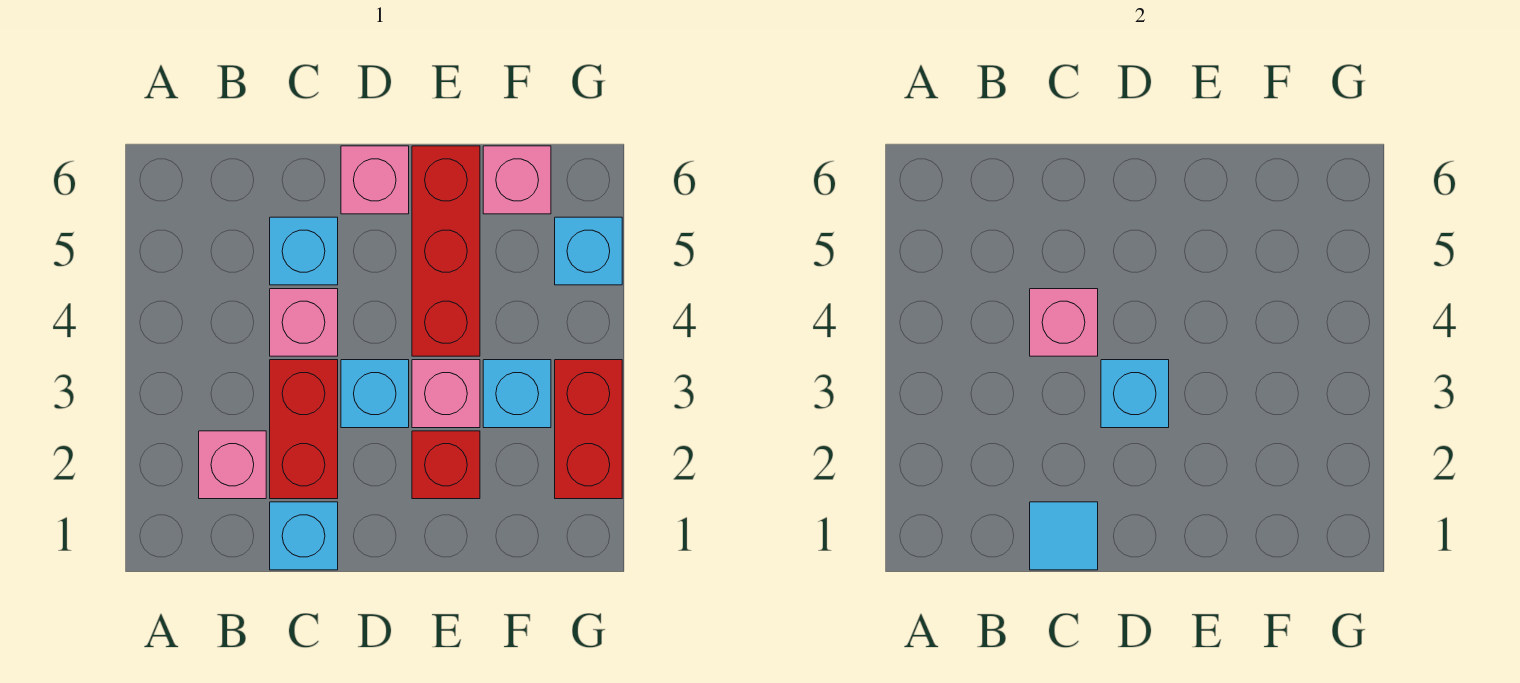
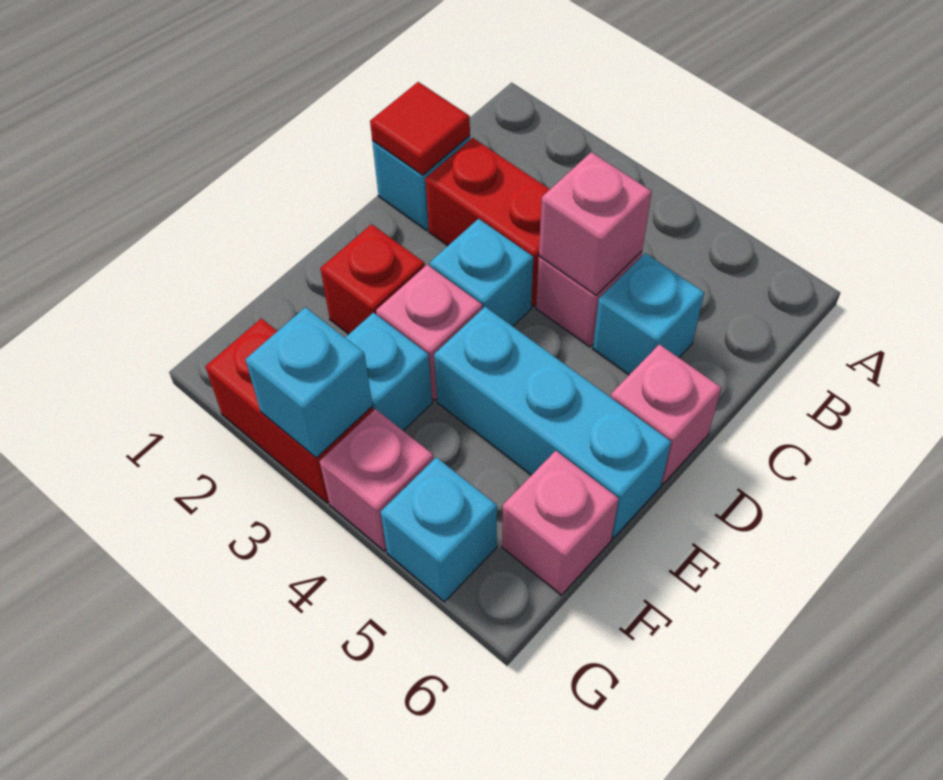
pink 1x1 brick [199,431,266,499] -> pink 1x1 brick moved to [320,409,434,551]
cyan 1x1 tile [1030,502,1098,570] -> red 1x1 tile [370,82,470,175]
cyan 1x1 brick [1101,360,1169,428] -> cyan 1x1 brick moved to [245,307,372,458]
red 1x3 brick [412,146,480,356] -> cyan 1x3 brick [434,307,671,538]

